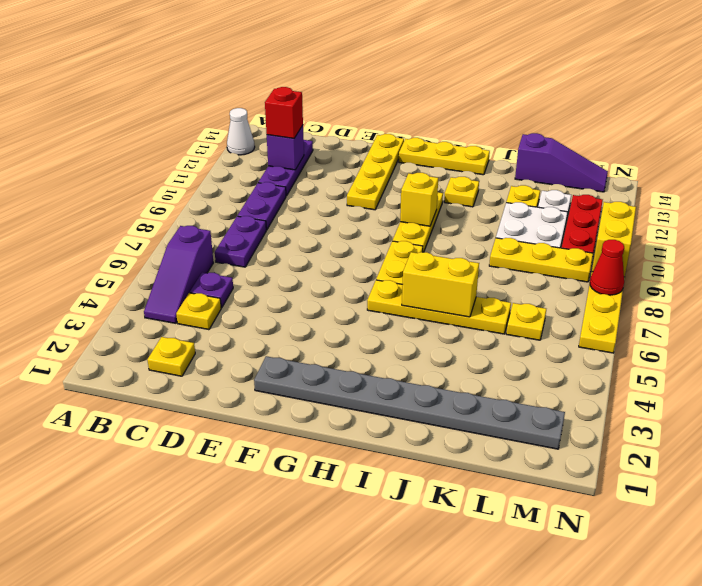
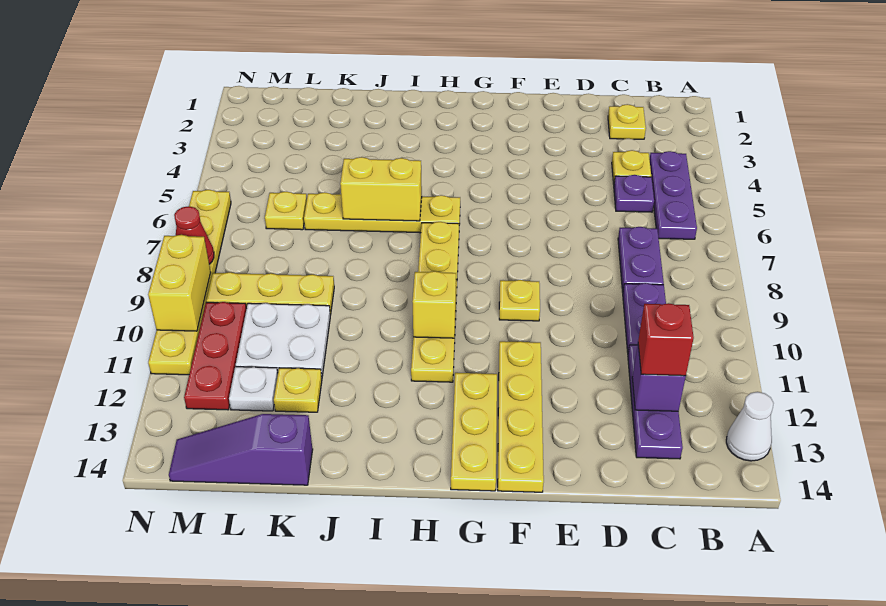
purple 1x3 slope [144,226,214,323] -> purple 1x3 plate [649,151,697,239]
grey 1x8 plate [254,356,565,449] -> none
yellow 1x3 plate [399,138,490,175] -> yellow 1x3 plate turned to [451,373,497,491]
yellow 1x1 plate [444,177,479,207] -> yellow 1x1 plate moved to [499,280,540,321]

